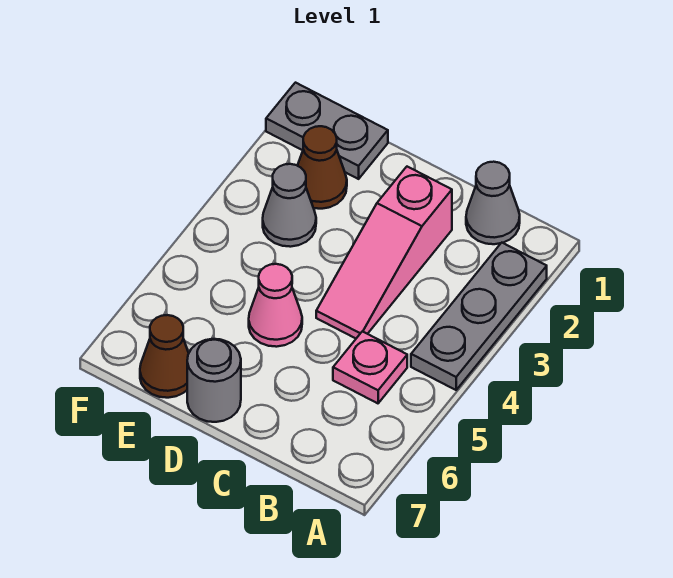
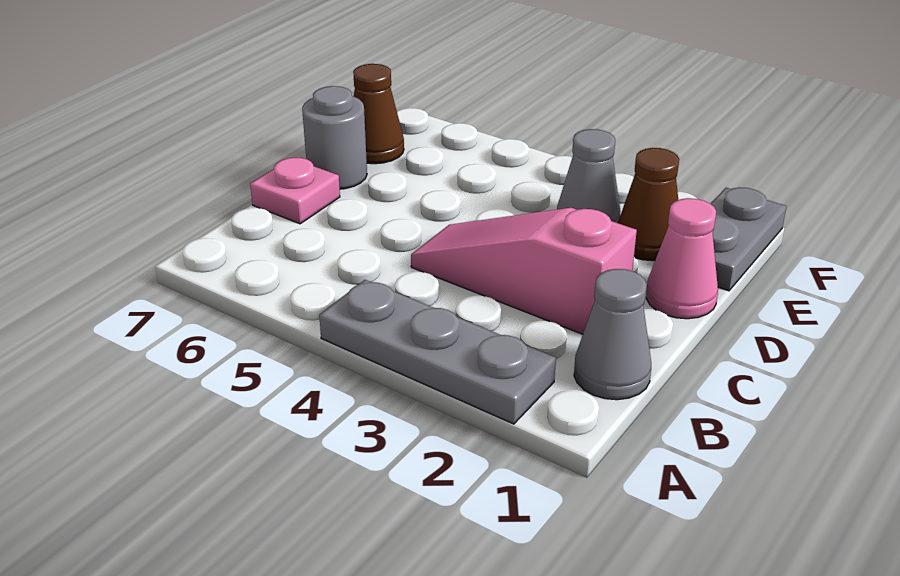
pink 1x1 plate [333,331,407,403] -> pink 1x1 plate moved to [250,157,340,224]
pink 1x1 cone [249,264,302,347] -> pink 1x1 cone moved to [646,198,718,319]

